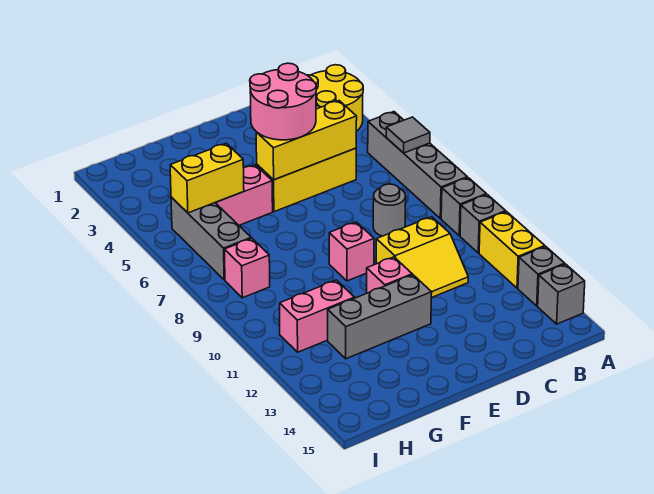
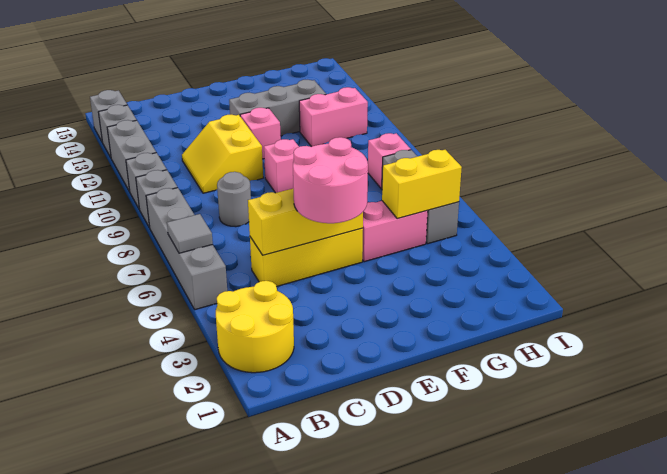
yellow 1x2 brick [479,212,545,288] -> grey 1x2 brick [107,120,156,192]
yellow 2x2 slope [376,217,468,298] -> yellow 2x2 slope turned to [182,115,263,193]

